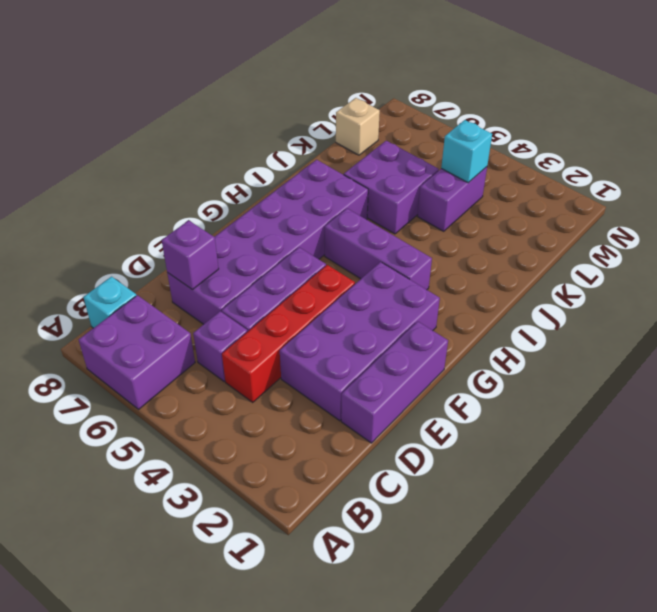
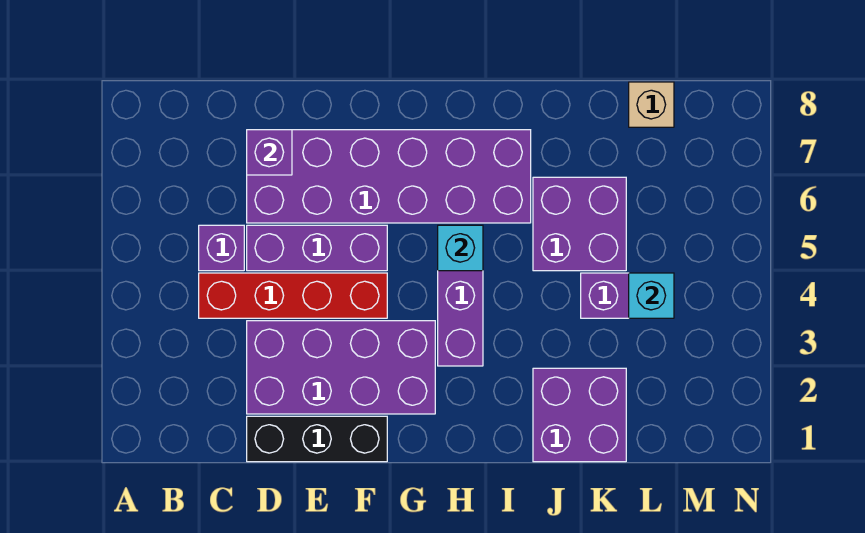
purple 2x2 brick [79,295,195,409] -> purple 2x2 brick moved to [533,368,626,462]
cyan 1x1 brick [84,277,136,328] -> cyan 1x1 brick moved to [438,225,483,271]
purple 1x3 brick [341,321,448,443] -> black 1x3 brick [247,416,387,462]

